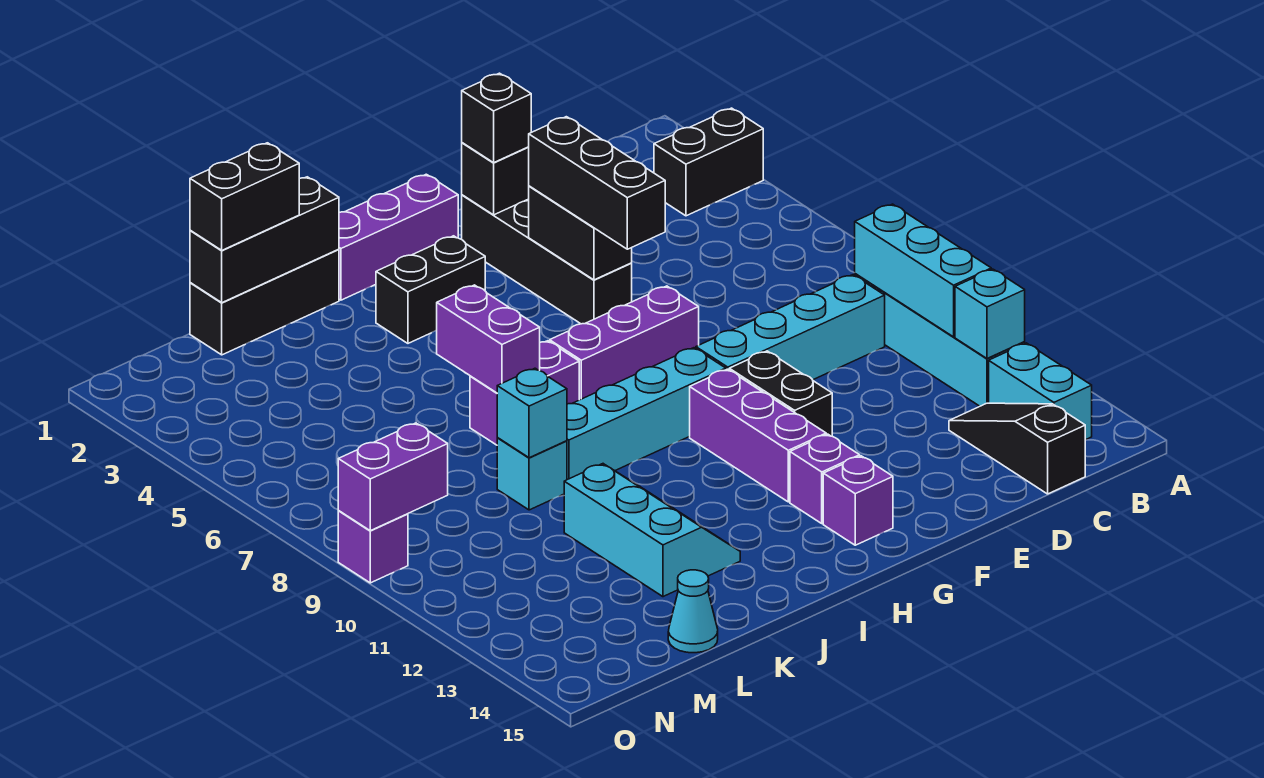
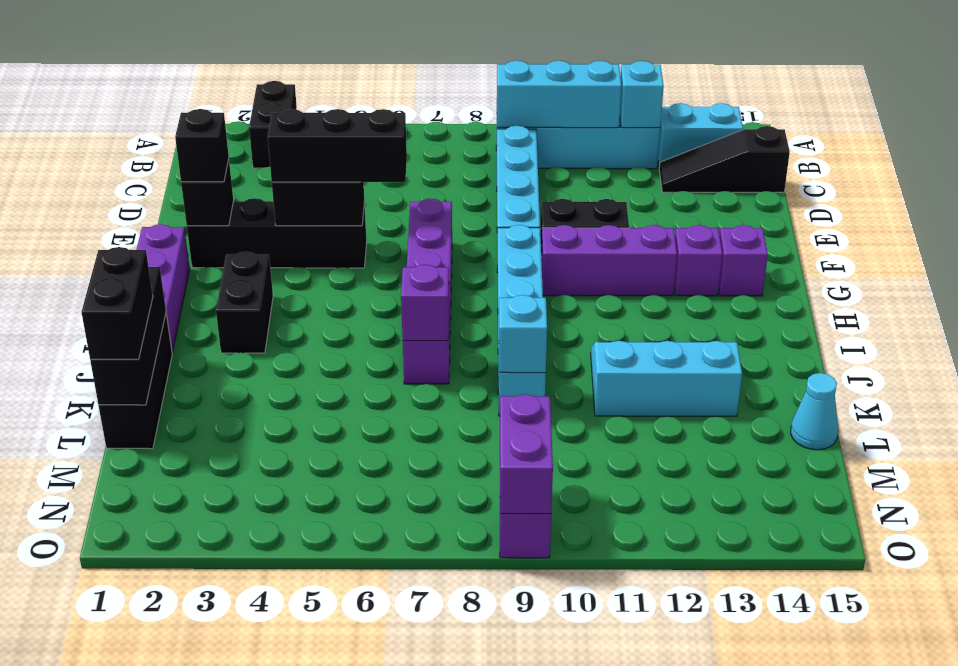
purple 1x2 brick [437,285,540,393] -> purple 1x1 brick [401,265,449,341]

